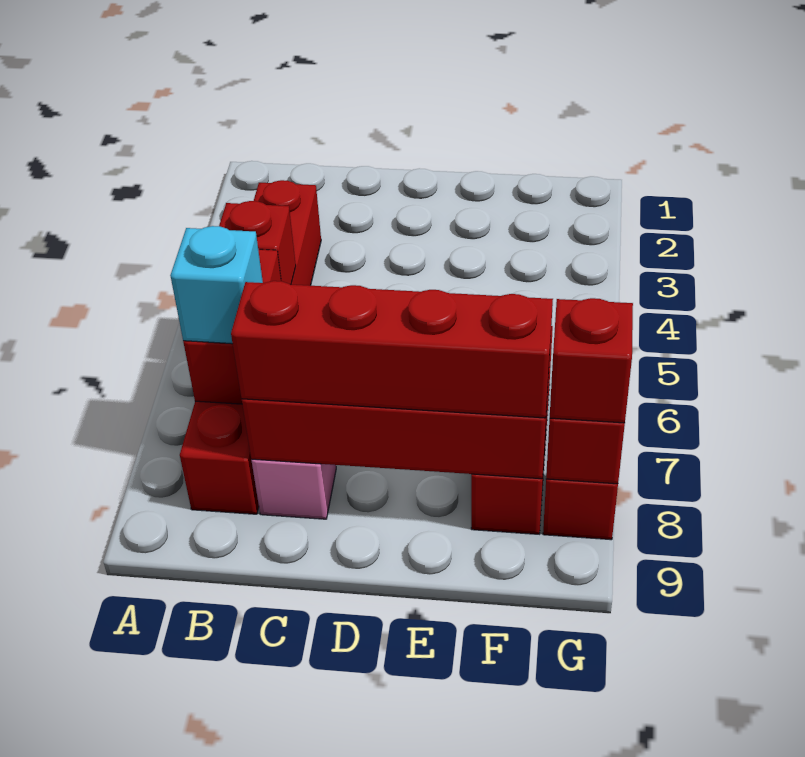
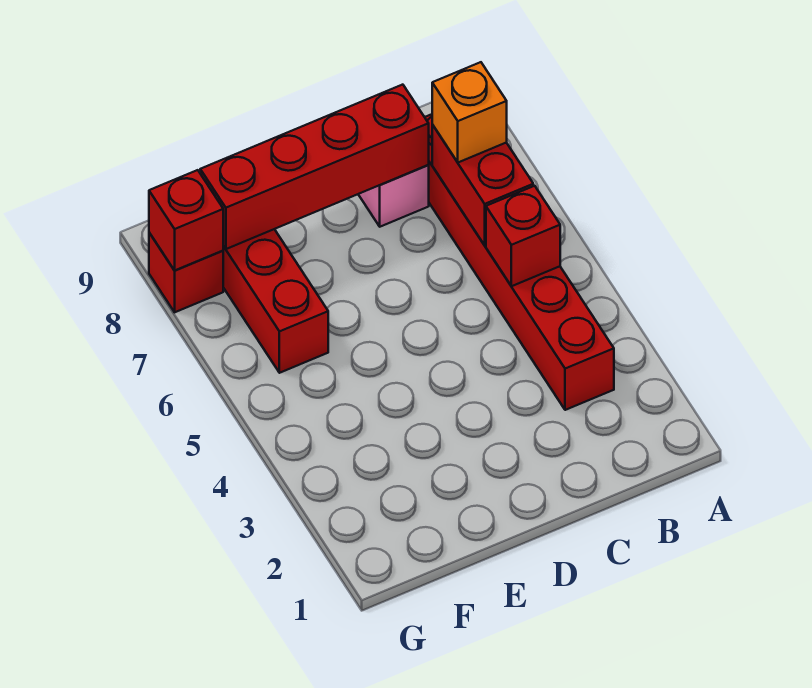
cyan 1x1 brick [170,226,263,344] -> orange 1x1 brick [432,62,507,162]
red 1x4 brick [231,281,553,418] -> none
red 1x1 brick [550,298,633,423] -> none

